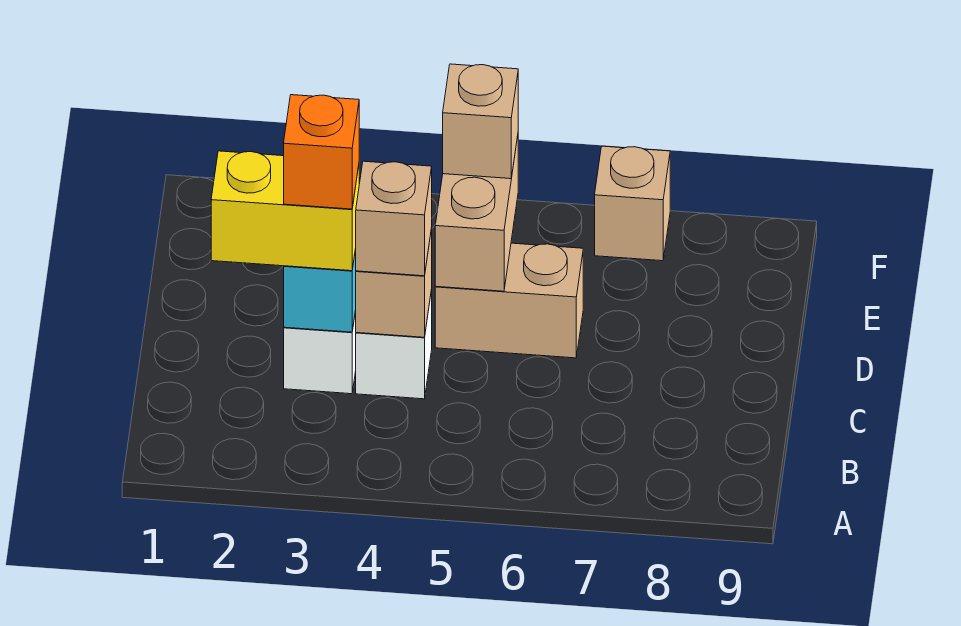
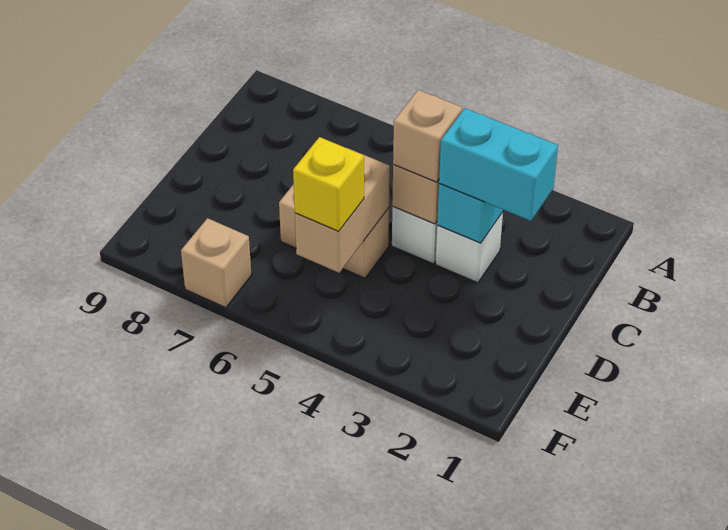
yellow 1x2 brick [211,151,359,271] -> cyan 1x2 brick [439,108,558,221]
orange 1x1 brick [284,95,359,209] -> none
tan 1x1 brick [443,64,518,179] -> yellow 1x1 brick [293,137,364,231]

